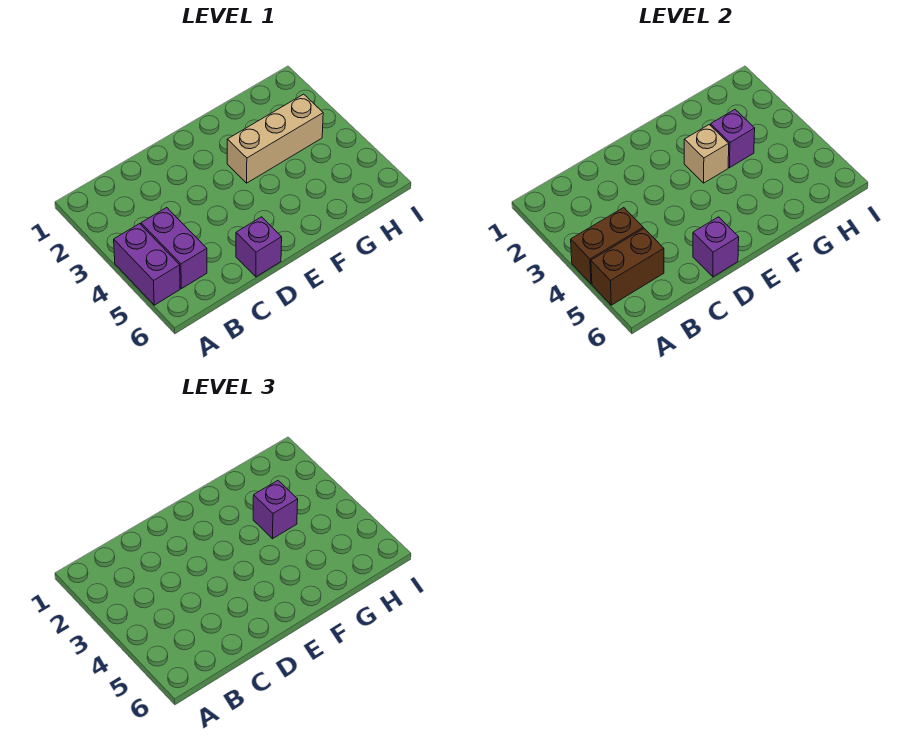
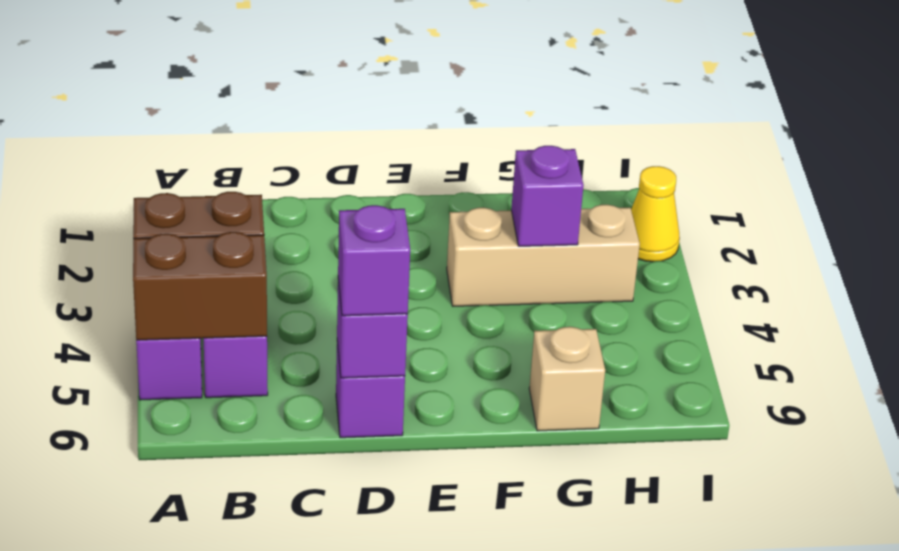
tan 1x1 brick [684,125,729,183] -> tan 1x1 brick moved to [529,327,605,431]
purple 1x1 brick [253,481,298,539] -> purple 1x1 brick moved to [338,205,410,316]
none -> yellow 1x1 cone [631,166,680,262]

